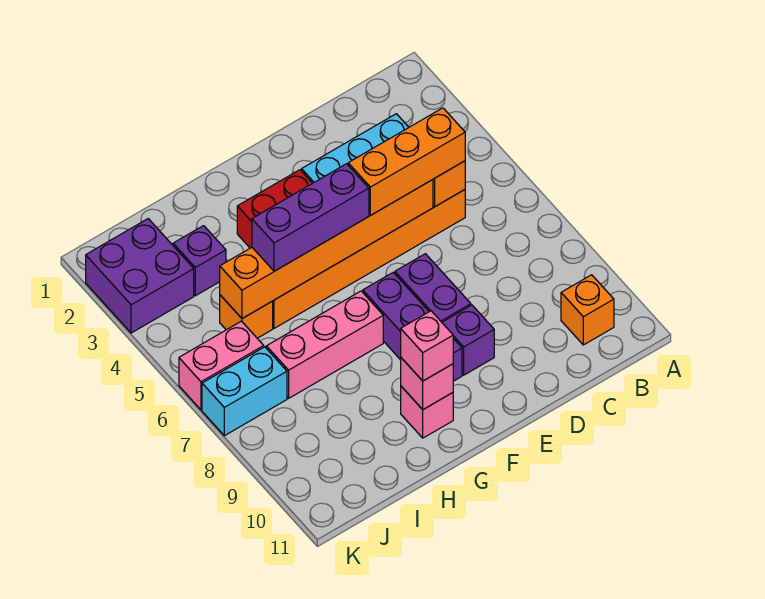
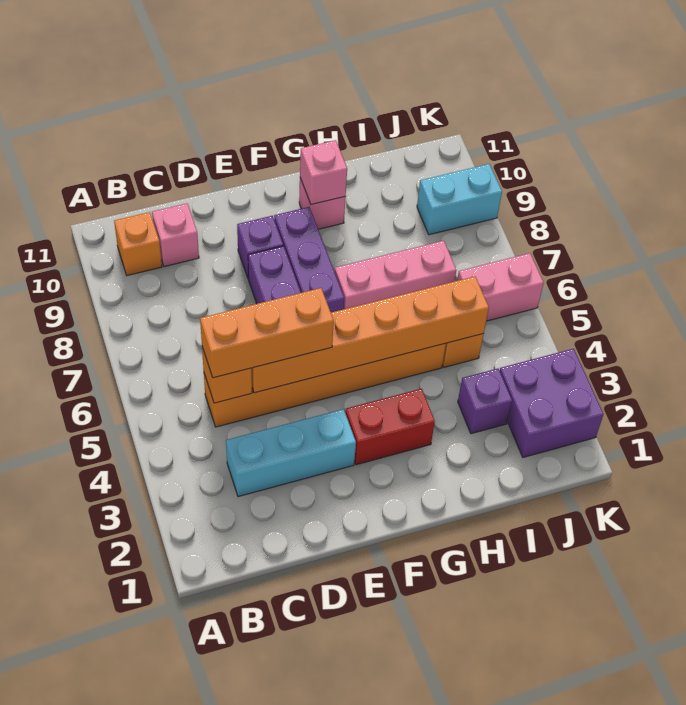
purple 1x3 brick [252,164,369,271] -> none
pink 1x1 brick [401,311,453,381] -> pink 1x1 brick moved to [152,203,199,267]
cyan 1x2 brick [202,347,287,436] -> cyan 1x2 brick moved to [417,164,502,235]

